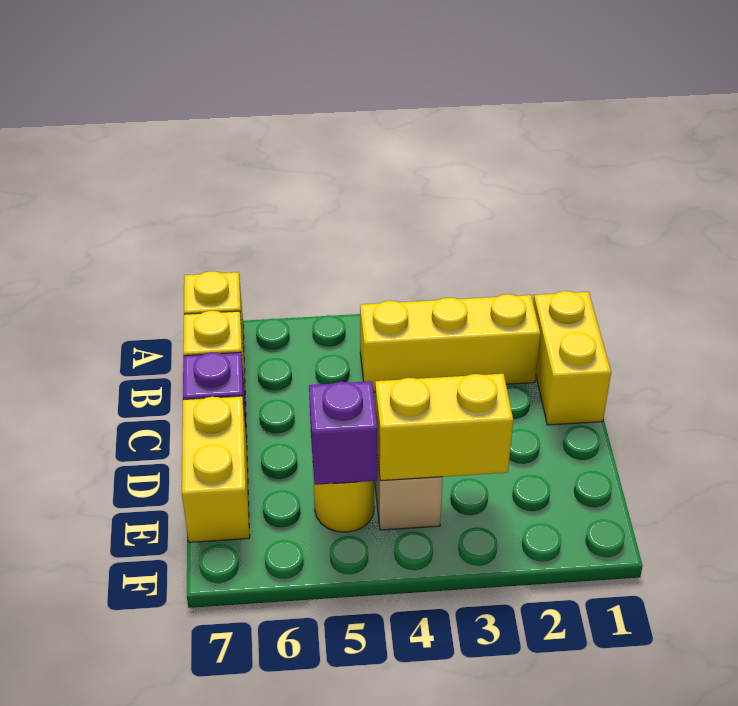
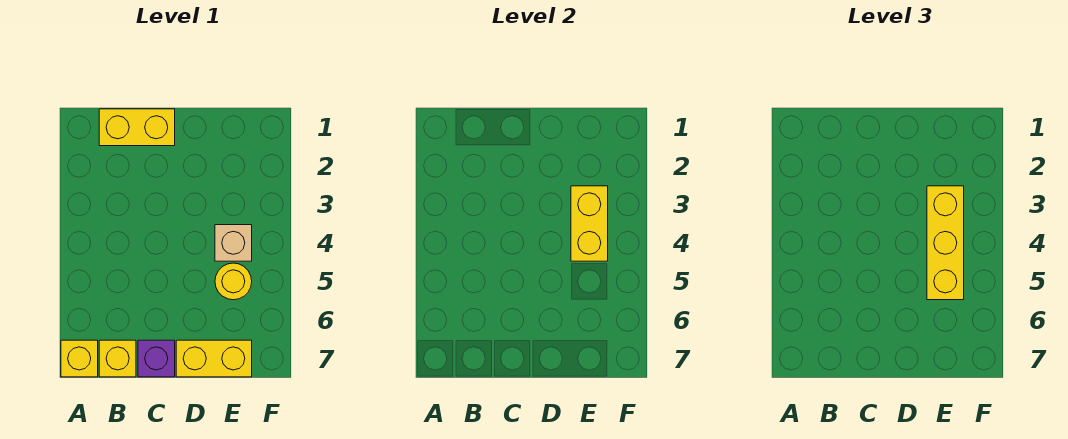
yellow 1x3 brick [360,294,540,392] -> yellow 1x3 brick moved to [927,186,964,300]
purple 1x1 brick [309,381,377,485] -> none

